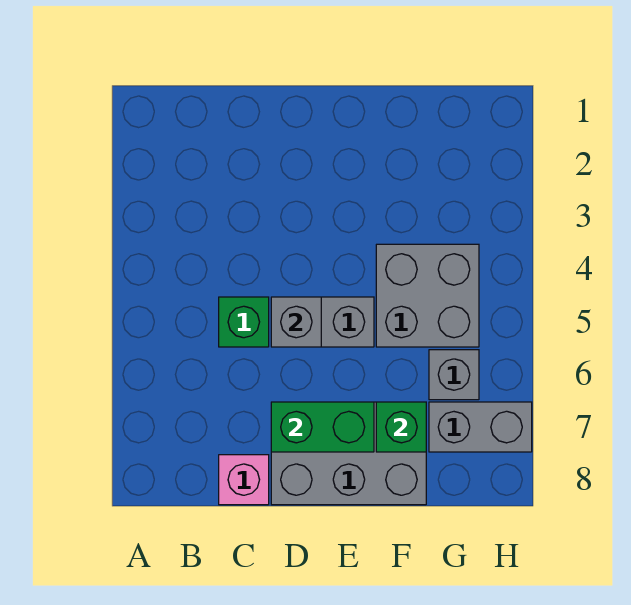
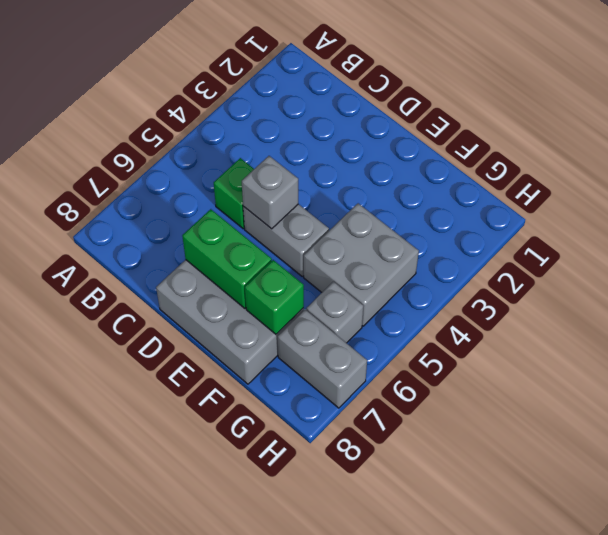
pink 1x1 brick [219,455,269,505] -> none

